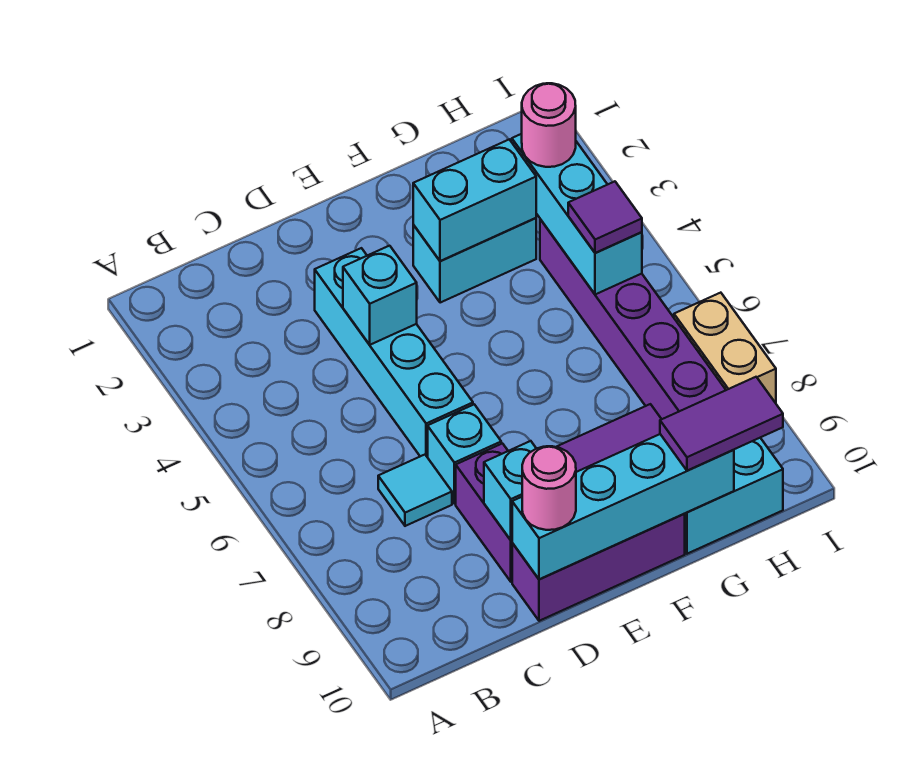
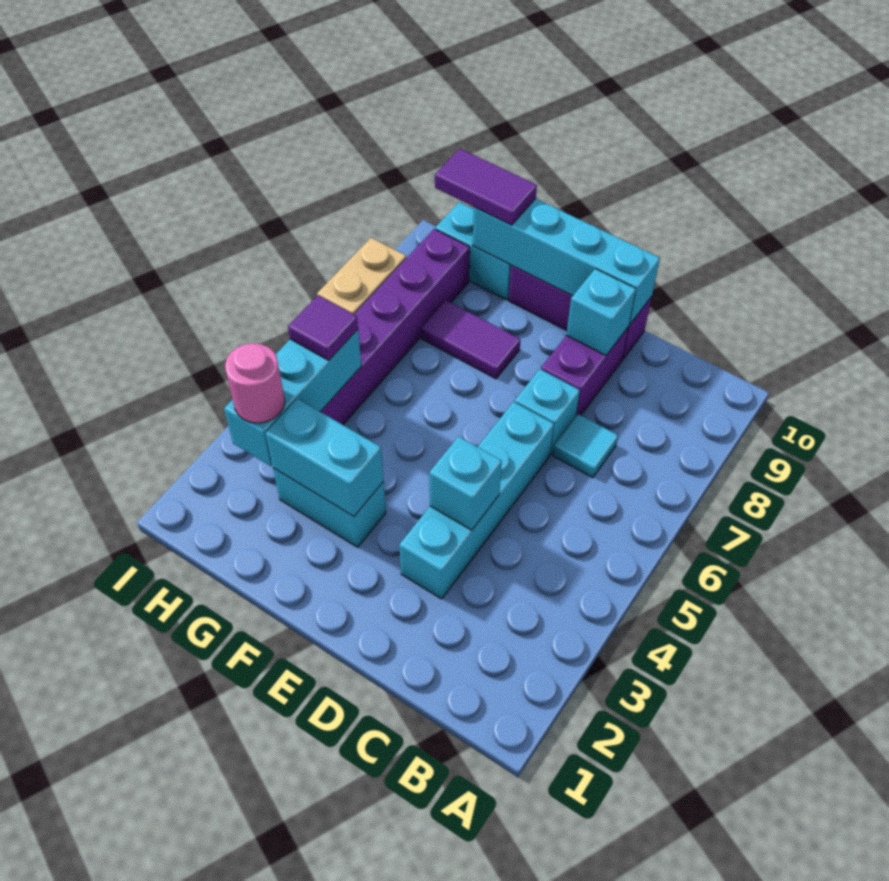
pink 1x1 round brick [522,446,576,530] -> none

